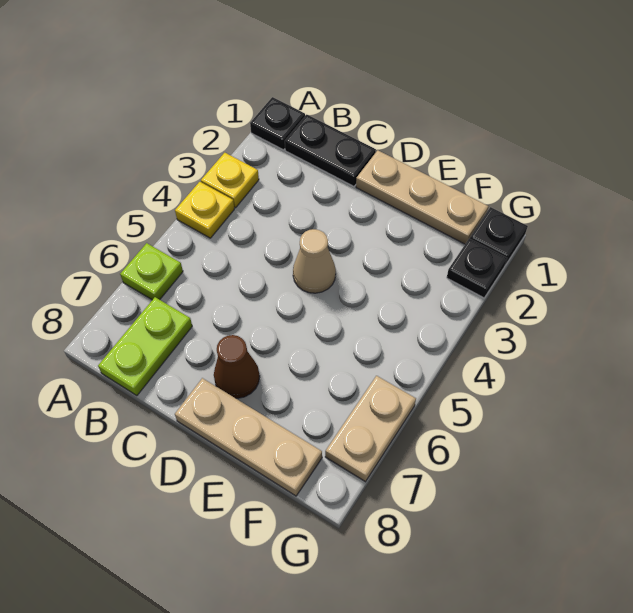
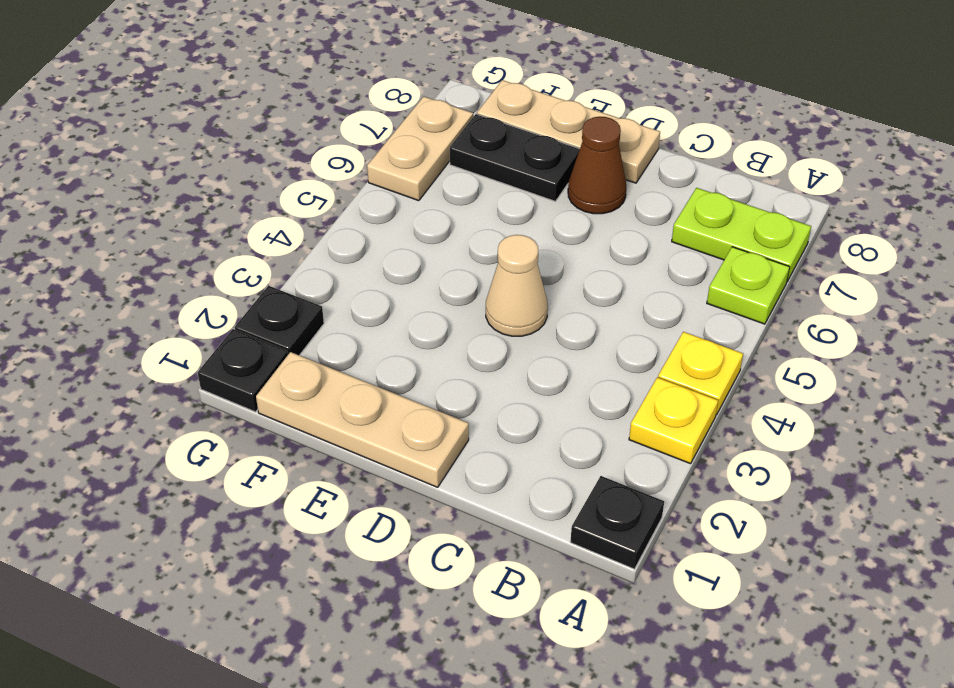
black 1x2 plate [285,115,376,186] -> black 1x2 plate moved to [450,114,580,201]
lime 1x2 plate [98,297,192,396] -> lime 1x2 plate turned to [672,188,811,281]

